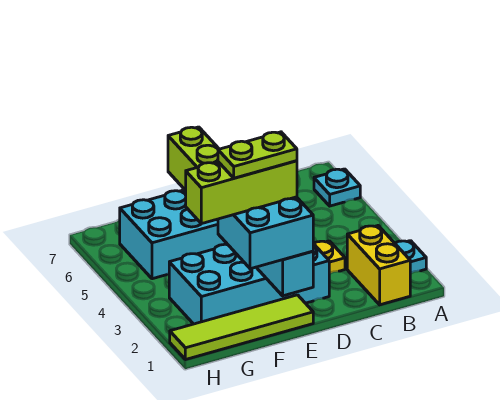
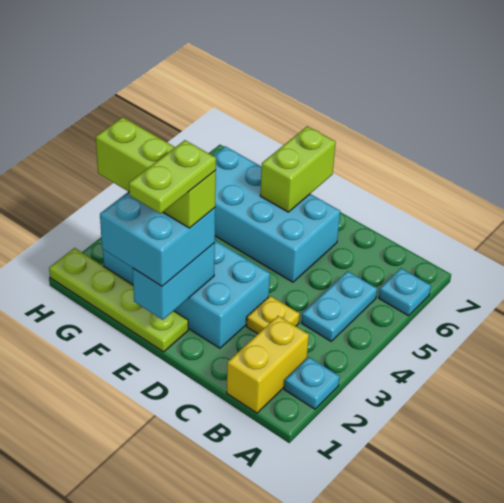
none -> cyan 1x2 plate [302,271,377,341]
lime 1x4 tile [170,295,313,360] -> lime 1x4 plate [49,248,188,352]
lime 1x2 plate [218,132,297,178] -> lime 1x2 plate turned to [129,140,216,214]

